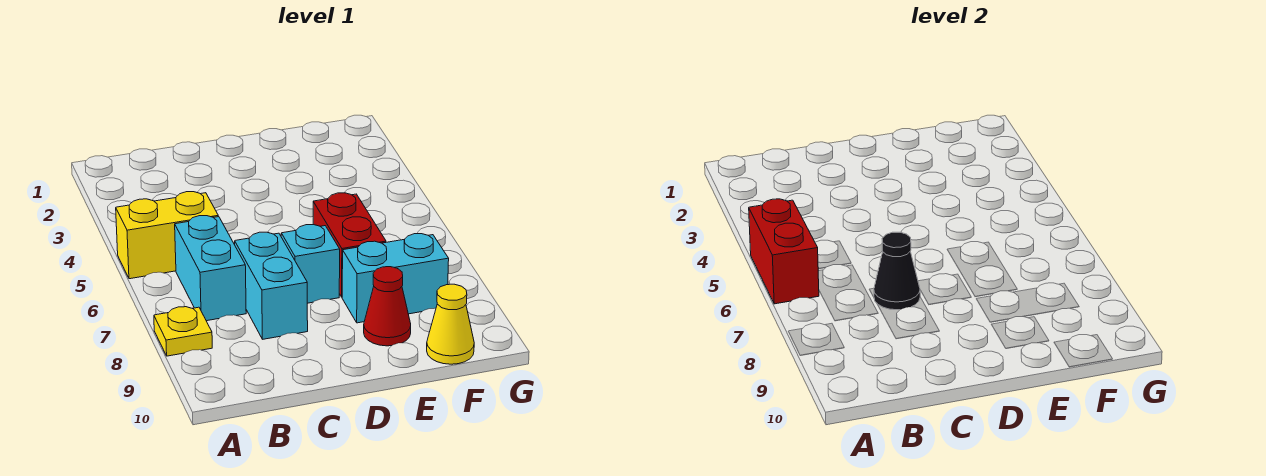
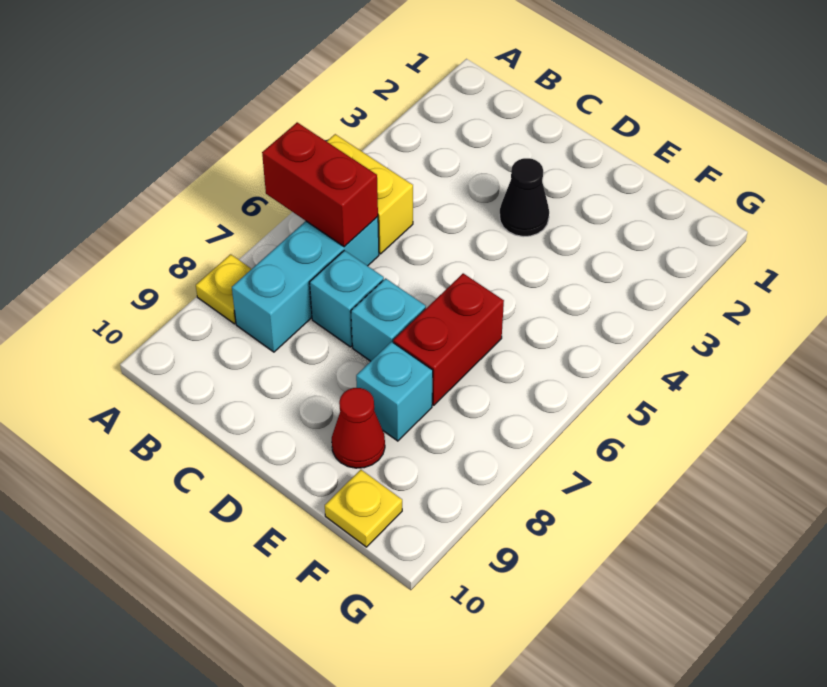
red 1x2 brick [749,199,819,304] -> red 1x2 brick turned to [262,122,378,247]
cyan 1x2 brick [175,216,246,321] -> cyan 1x3 brick [232,217,379,352]
cyan 1x2 brick [235,232,308,339] -> cyan 1x1 brick [310,250,384,347]
black 1x1 cone [874,232,920,310] -> black 1x1 cone moved to [500,158,549,237]
cyan 1x2 brick [342,234,449,323] -> cyan 1x1 brick [356,342,433,441]
yellow 1x1 cone [427,284,474,364] -> yellow 1x1 plate [325,470,402,547]

